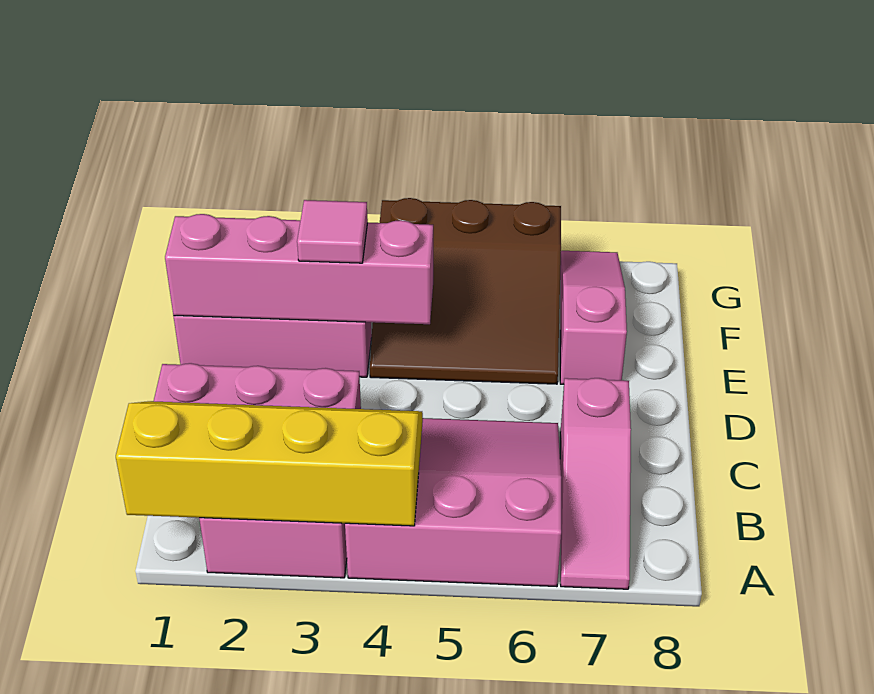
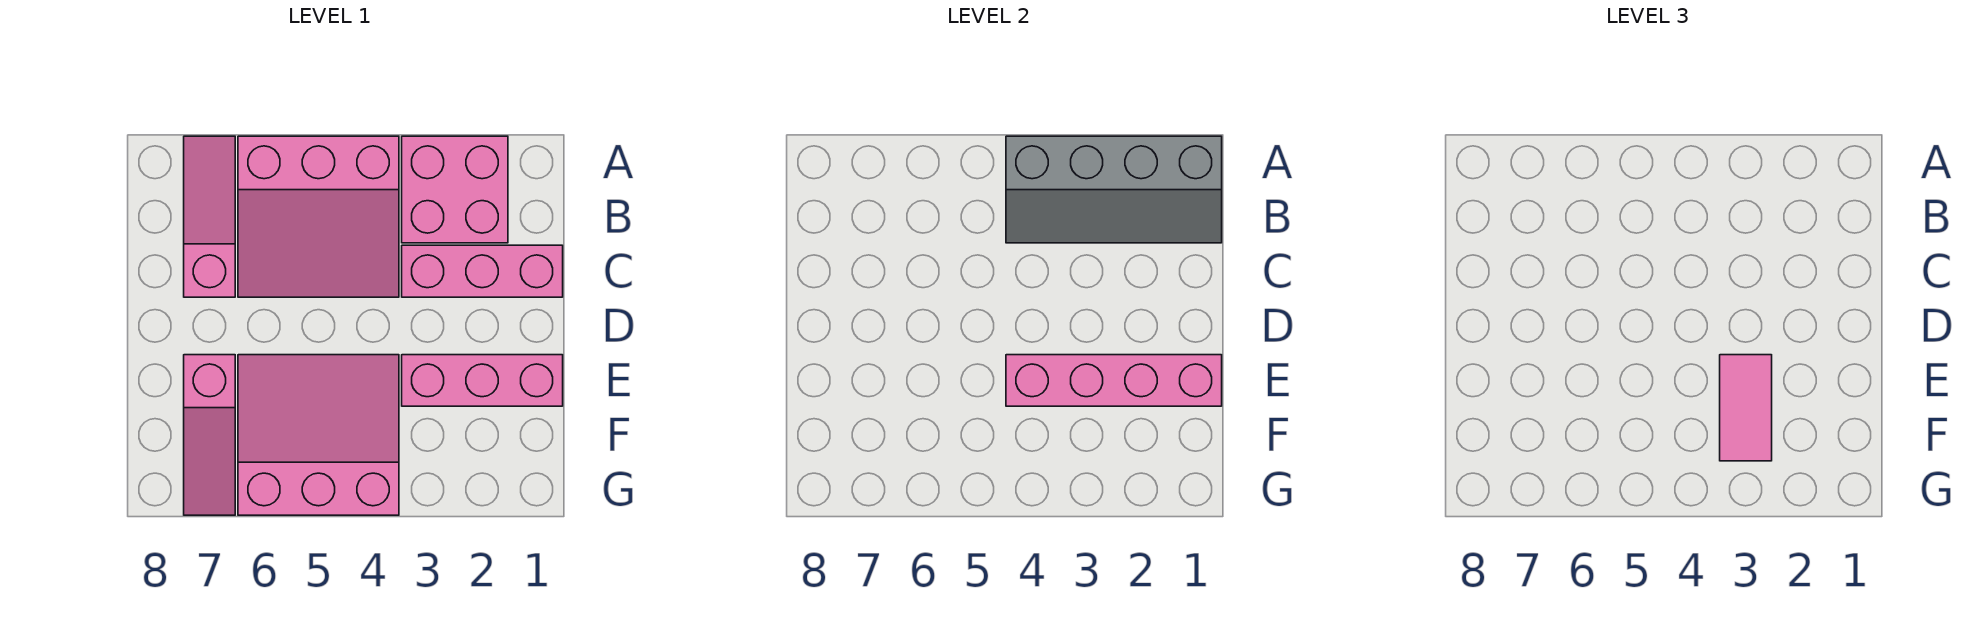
yellow 2x4 slope [116,401,423,526] -> grey 2x4 slope [1006,136,1222,243]
pink 1x1 tile [297,200,368,263] -> pink 1x2 tile [1720,355,1772,461]
brown 3x3 slope [370,198,561,384] -> pink 3x3 slope [238,355,399,515]

